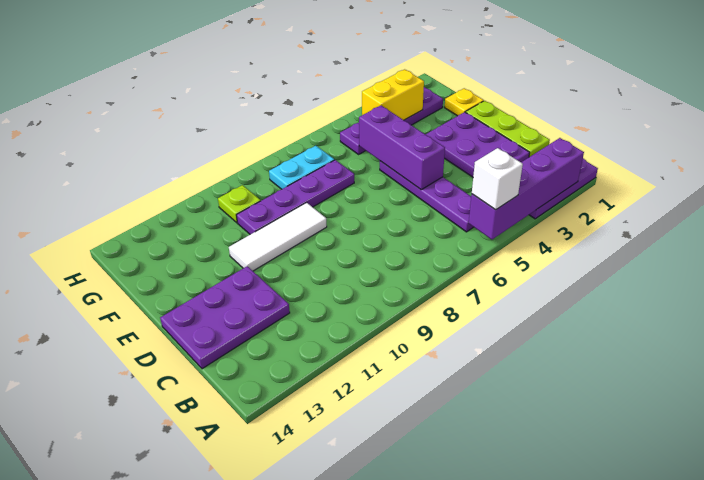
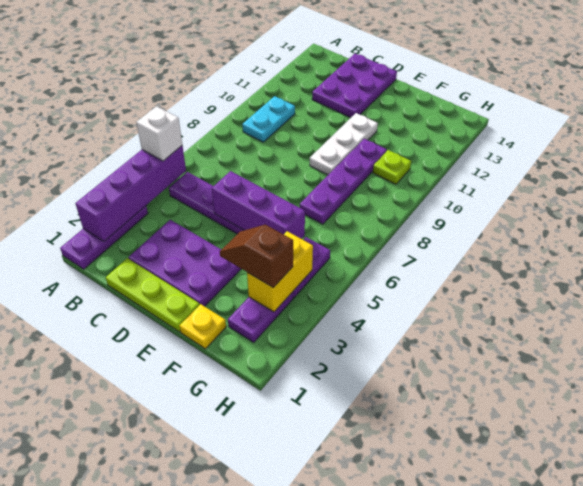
white 1x3 tile [229,203,327,271] -> white 1x3 plate [310,113,378,175]
none -> brown 1x2 slope [220,225,293,288]
cyan 1x2 plate [269,146,334,189] -> cyan 1x2 plate moved to [242,96,295,142]

